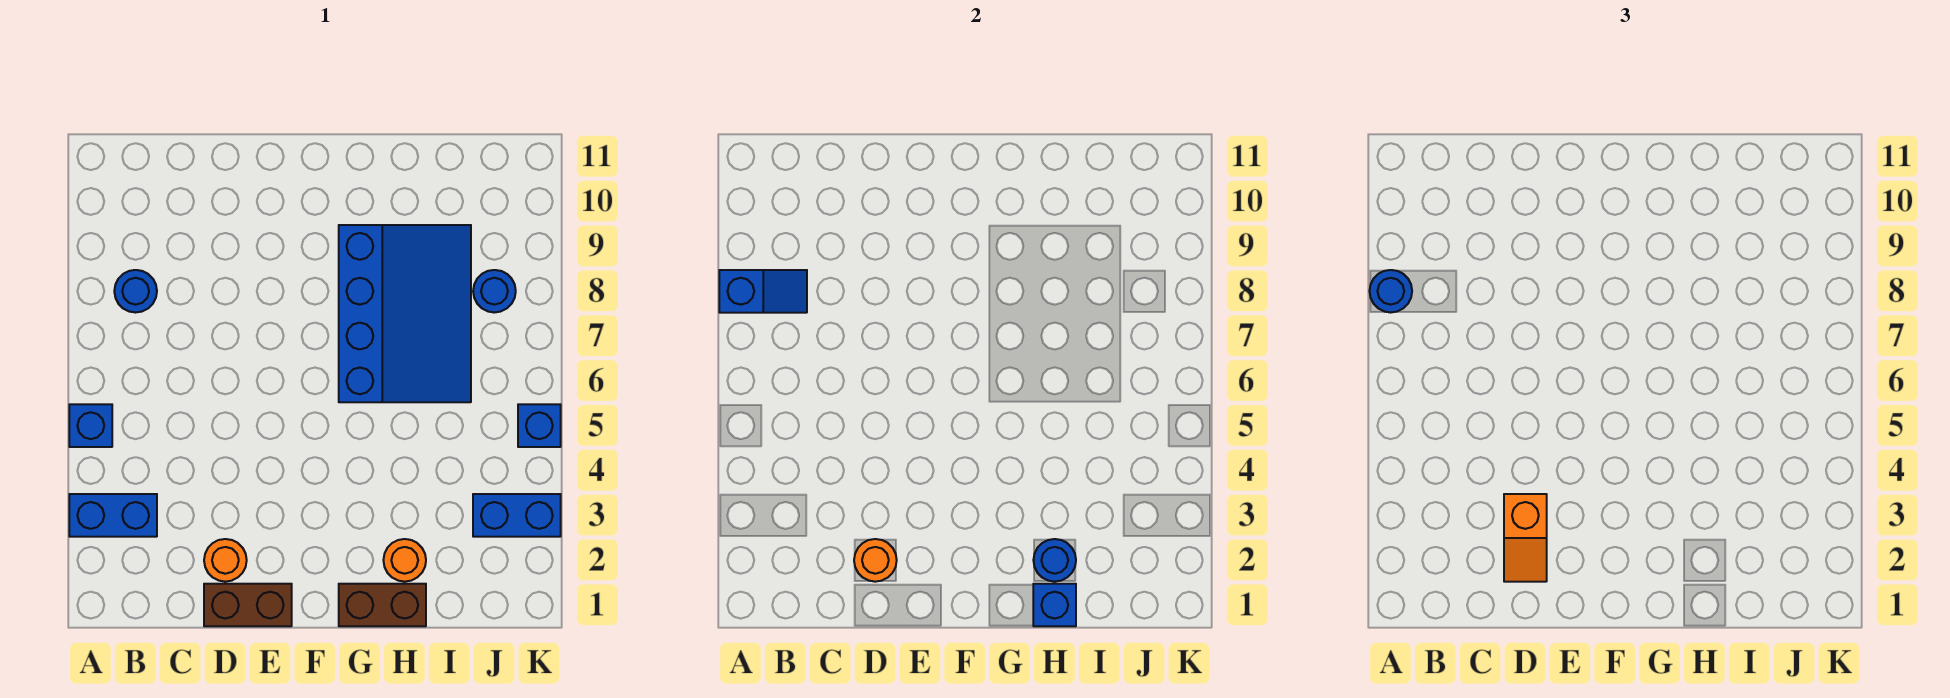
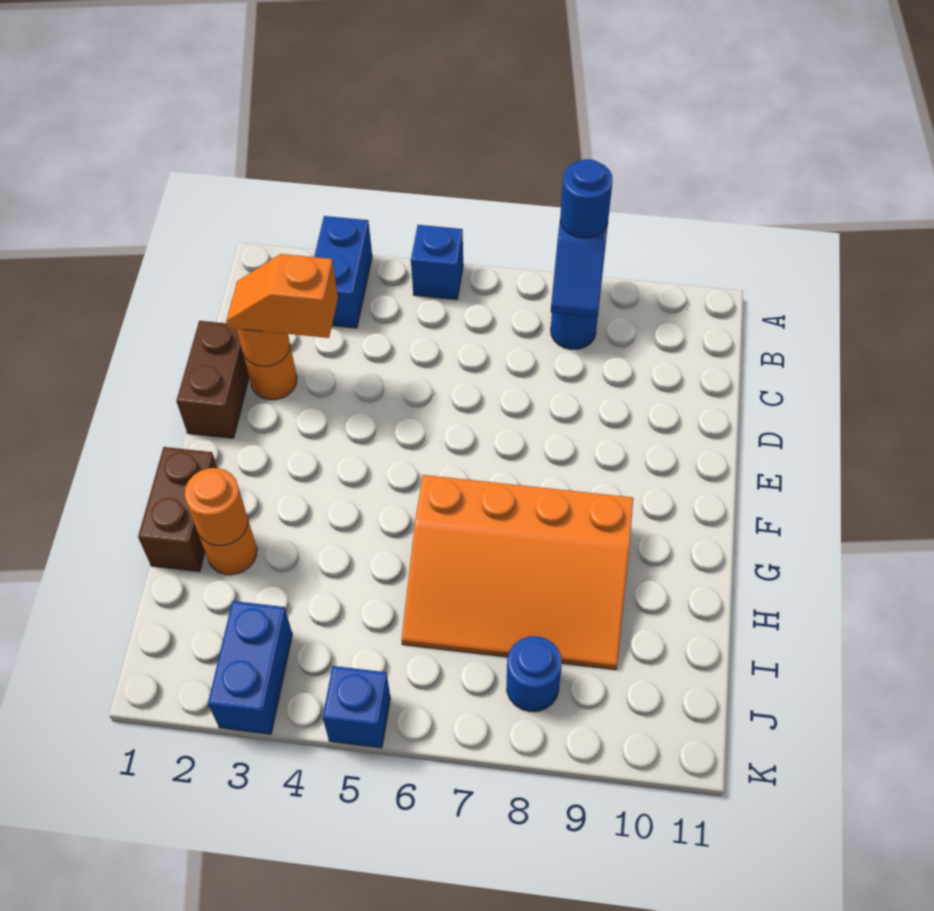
blue 3x4 slope [339,225,471,402] -> orange 3x4 slope [402,475,633,670]
blue 1x1 brick [1033,584,1076,626] -> none
blue 1x1 round brick [1033,539,1076,582] -> orange 1x1 round brick [185,468,248,546]

